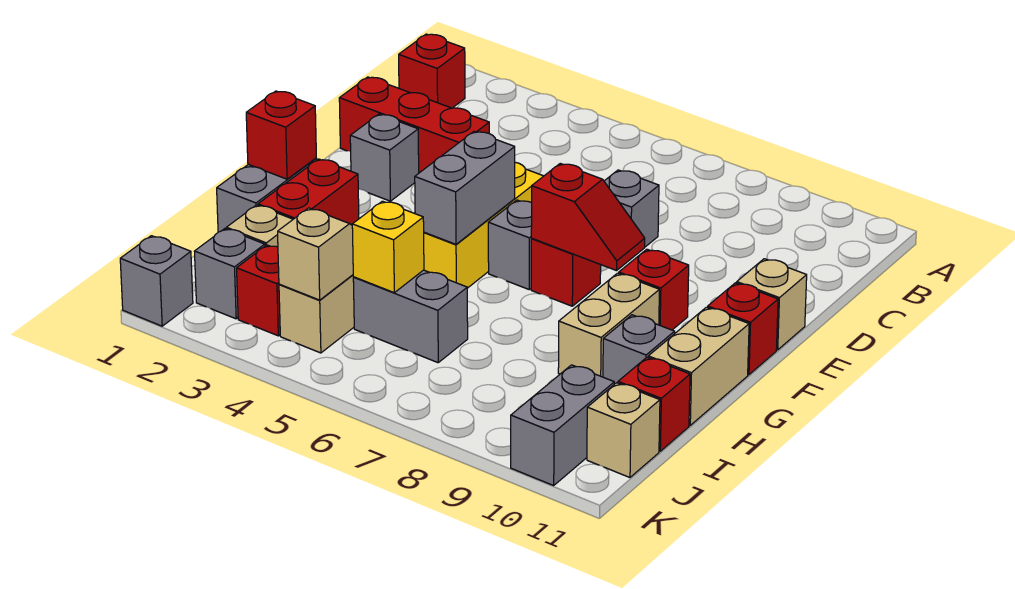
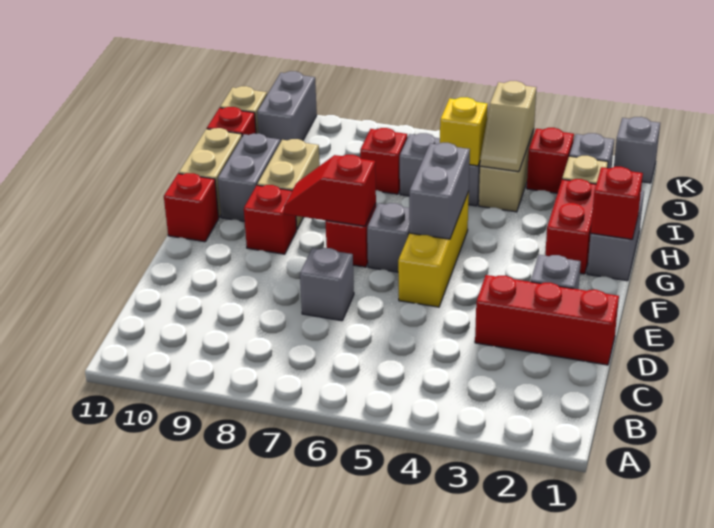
red 1x1 brick [399,34,465,108] -> red 1x1 brick moved to [360,128,408,194]
tan 1x1 brick [737,259,807,350] -> none
grey 1x1 brick [603,315,675,384] -> grey 1x2 brick [218,134,280,221]

